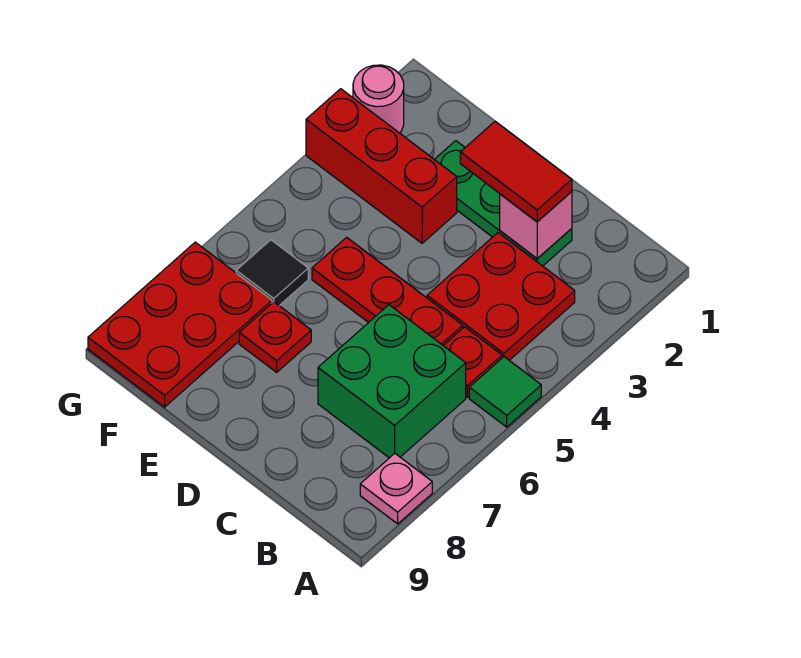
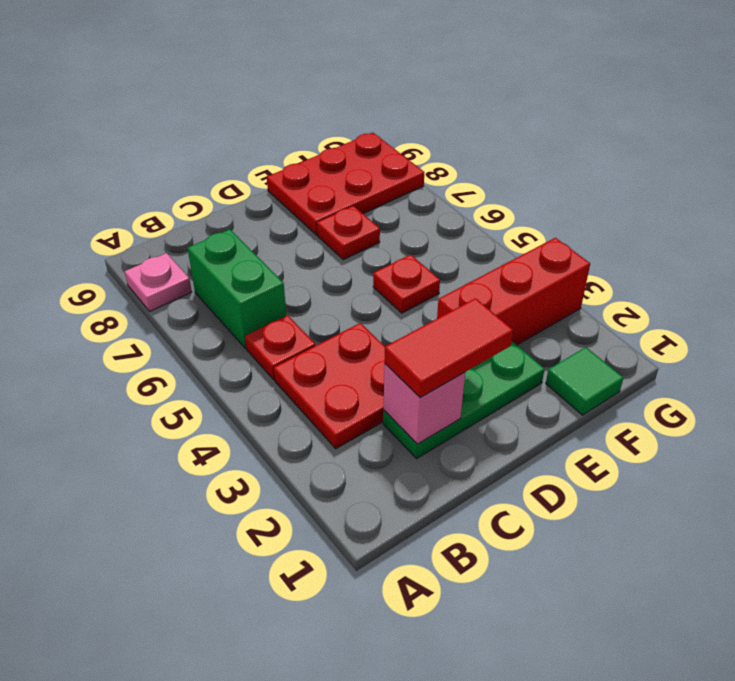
green 1x1 tile [469,357,541,427] -> green 1x1 tile moved to [546,347,624,415]
green 2x2 brick [318,305,466,458] -> green 1x2 brick [188,229,286,348]
red 1x3 plate [312,237,463,345] -> red 1x1 plate [373,255,440,313]
black 1x1 tile [236,240,308,306] -> none
red 2x3 plate [88,242,272,407] -> red 2x3 plate turned to [267,132,424,235]
pink 1x1 round brick [353,65,404,133] -> none

